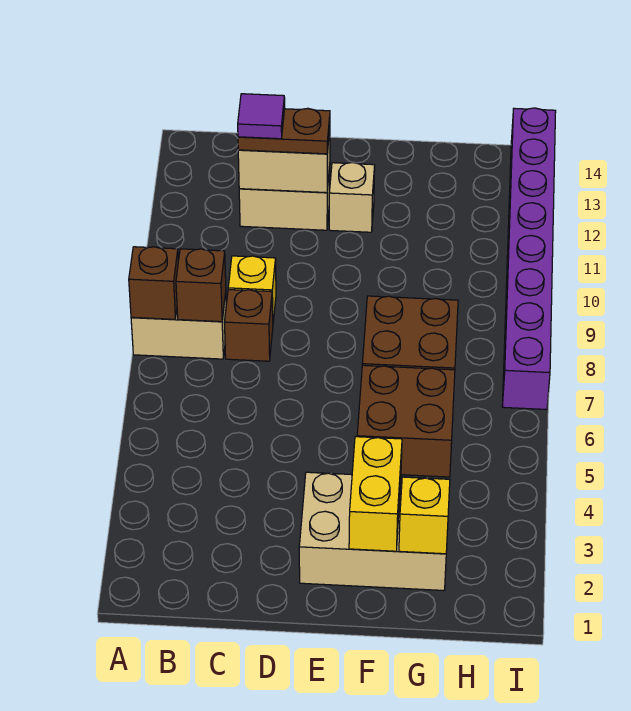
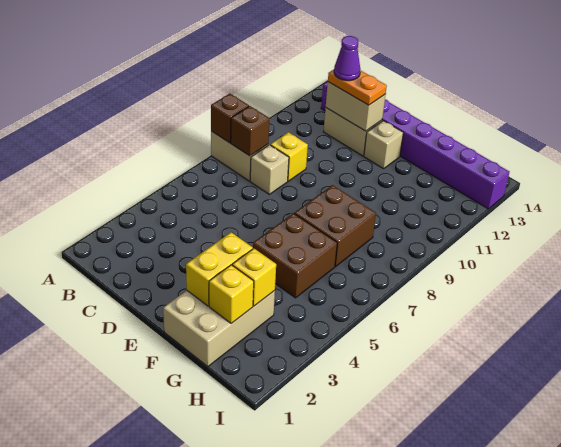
brown 1x1 brick [224,290,273,361] -> tan 1x1 brick [250,145,289,194]
brown 1x2 plate [238,108,330,154] -> orange 1x2 plate [328,70,387,105]
purple 1x1 tile [238,94,285,139] -> purple 1x1 cone [334,36,361,81]
tan 2x3 brick [299,472,446,590] -> tan 2x3 brick turned to [163,291,275,367]
none -> yellow 1x1 brick [232,249,276,306]
purple 1x8 brick [502,108,556,410] -> purple 1x8 brick turned to [321,81,509,209]

